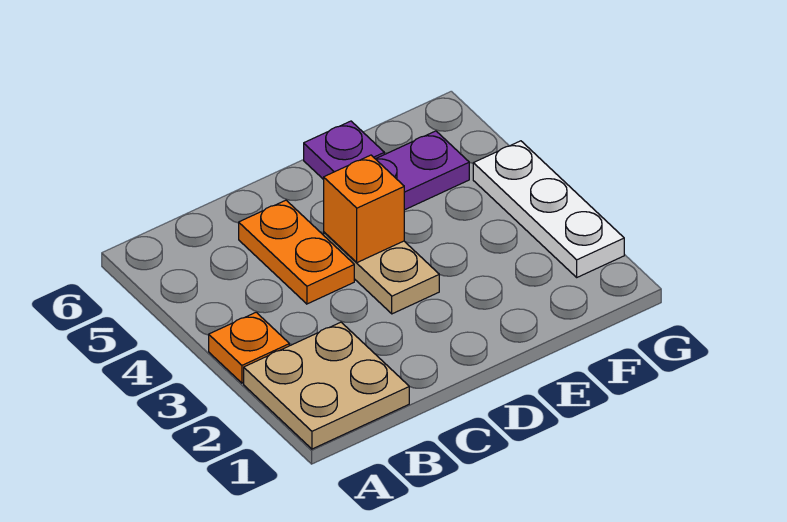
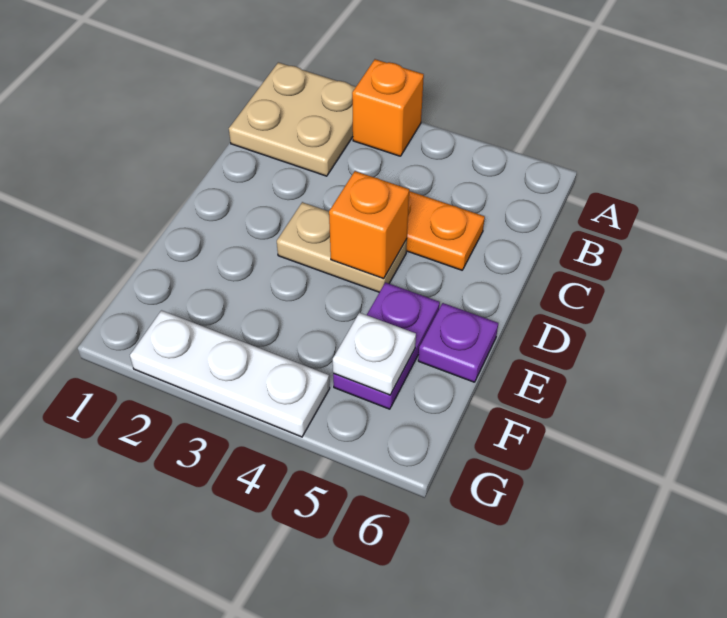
orange 1x1 plate [209,312,289,383] -> orange 1x1 brick [352,59,424,156]
none -> white 1x1 plate [333,313,416,395]

